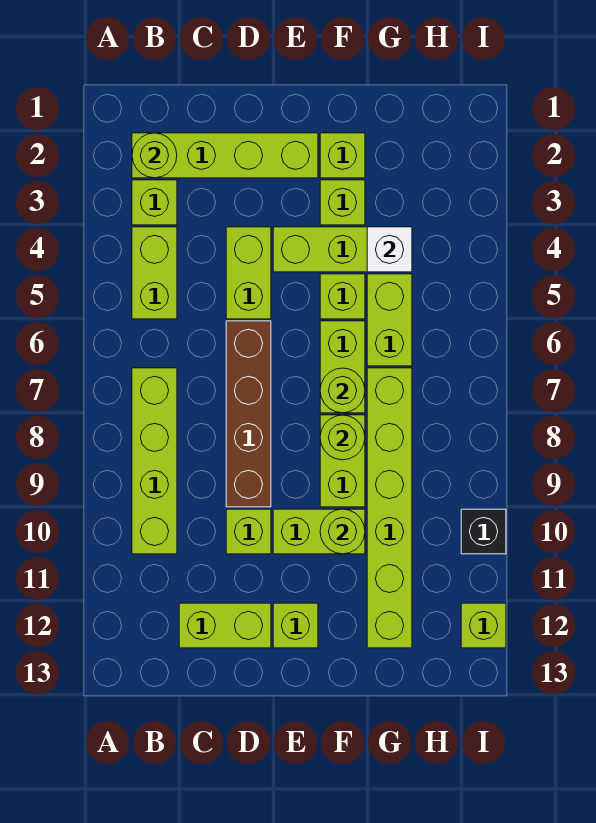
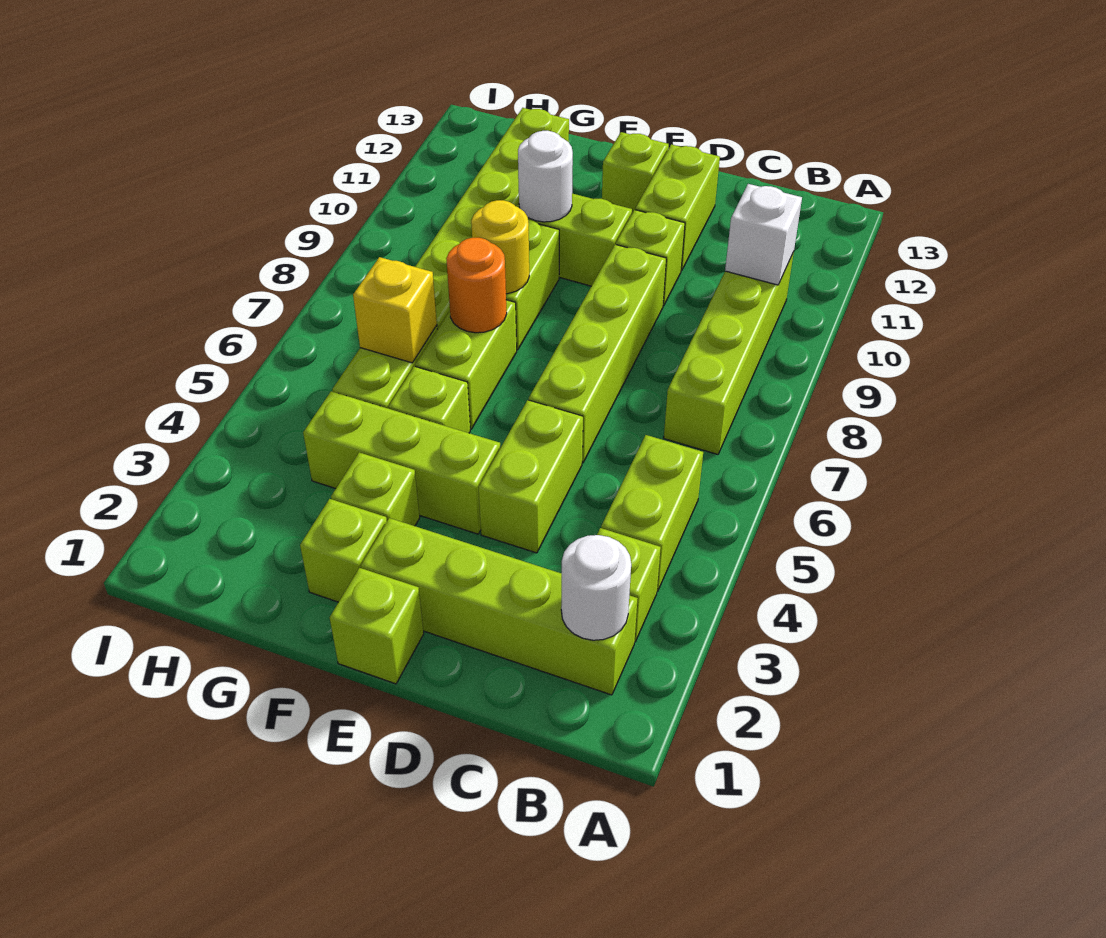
lime 1x1 round brick [132,133,177,178] -> white 1x1 round brick [561,535,631,640]
lime 1x2 brick [179,603,271,648] -> lime 1x2 brick turned to [635,144,720,271]
brown 1x4 brick [226,321,271,507] -> lime 1x4 brick [529,244,666,463]
lime 1x1 round brick [320,368,365,413] -> orange 1x1 round brick [446,238,507,333]
lime 1x1 round brick [320,415,365,460] -> yellow 1x1 round brick [471,200,529,294]
lime 1x1 round brick [320,509,365,554] -> white 1x1 round brick [518,131,573,222]
white 1x1 brick [367,227,412,272] -> white 1x1 brick moved to [725,184,802,285]
none -> yellow 1x1 brick [353,257,437,363]
black 1x1 brick [461,509,506,554] -> none
lime 1x1 brick [461,603,506,648] -> lime 1x1 brick moved to [330,568,424,684]

